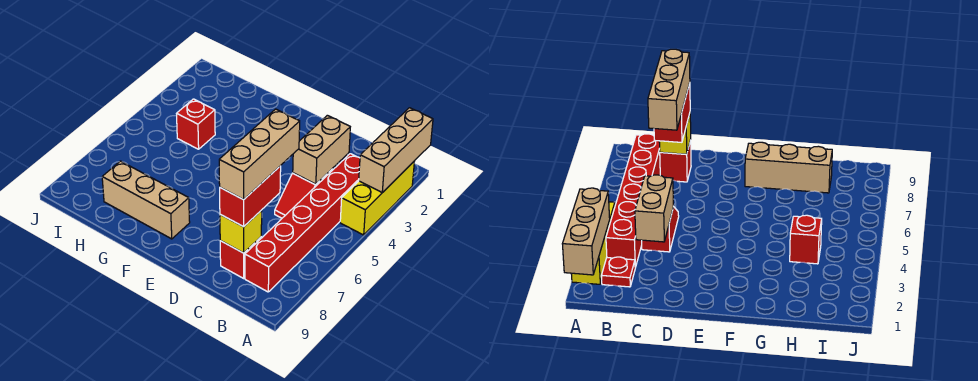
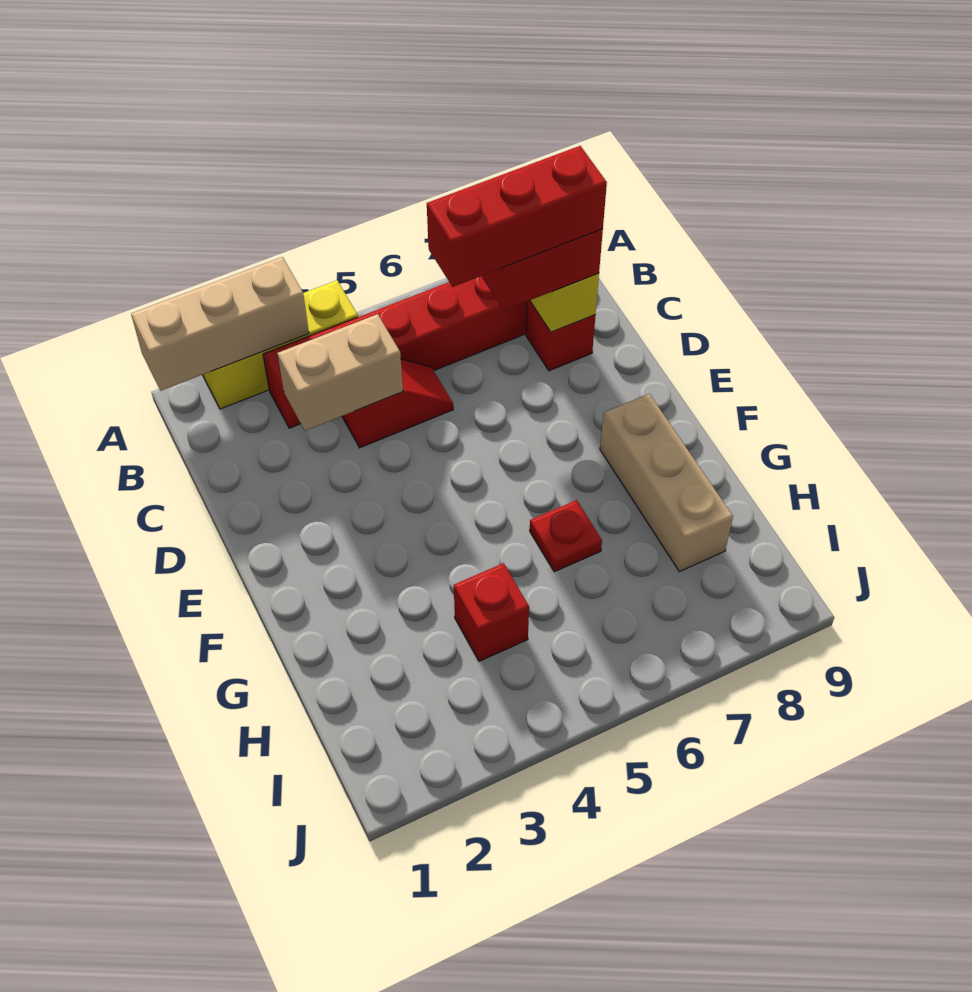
red 1x1 plate [601,257,635,287] -> red 1x1 plate moved to [530,500,602,572]
tan 1x3 brick [219,109,300,200] -> red 1x3 brick [427,146,607,287]

